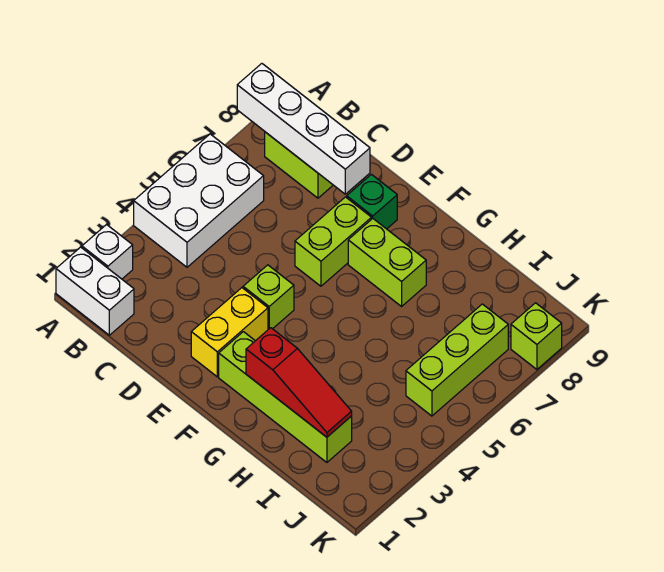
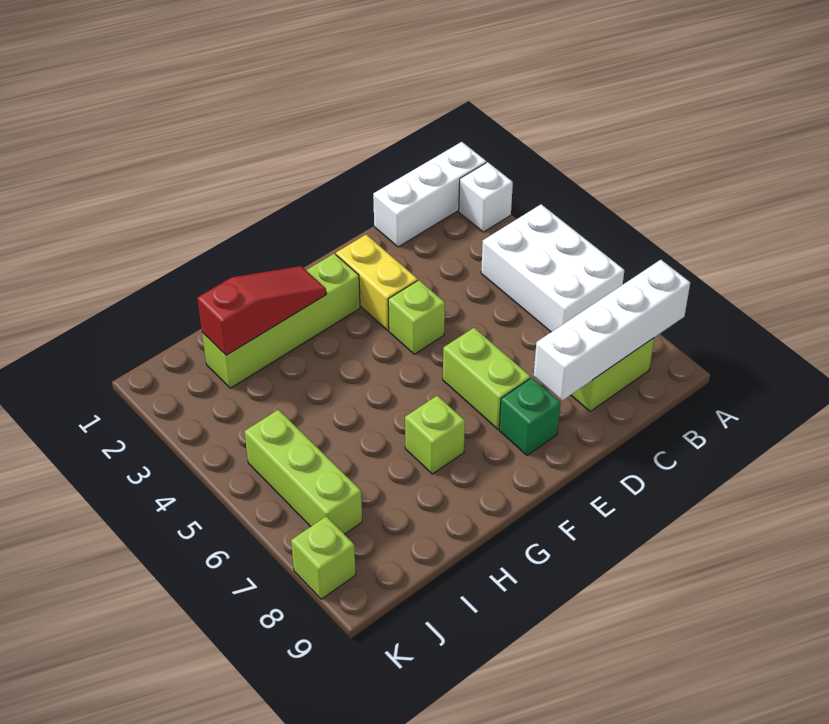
white 1x2 brick [56,247,134,335] -> white 1x3 brick [373,142,486,247]
lime 1x2 brick [348,219,426,306] -> lime 1x1 brick [405,396,465,474]
red 1x3 slope [246,328,352,437] -> red 1x3 slope turned to [197,266,326,355]

